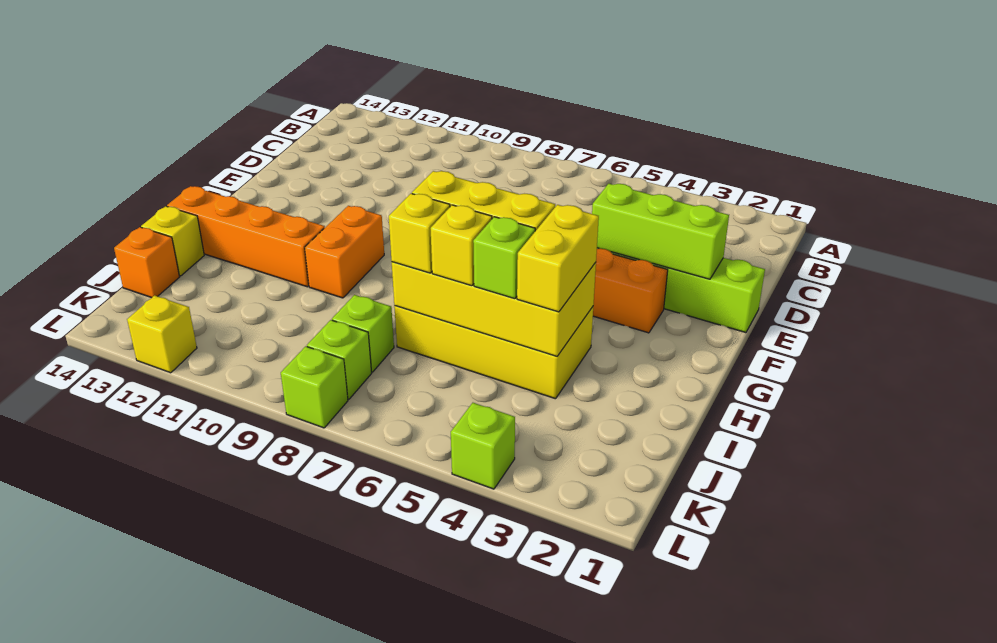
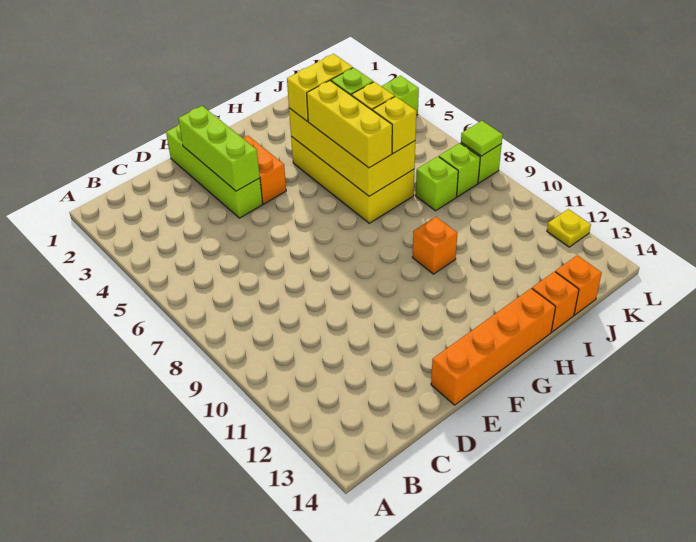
orange 1x2 brick [305,206,384,298] -> orange 1x1 brick [412,217,457,274]
orange 1x4 brick [167,186,325,287] -> orange 1x4 brick turned to [431,288,556,405]
yellow 1x1 brick [141,206,204,276] -> orange 1x1 brick [532,272,579,332]
none -> lime 1x1 tile [461,121,503,156]
yellow 1x1 brick [127,295,197,373] -> yellow 1x1 plate [547,209,591,247]

